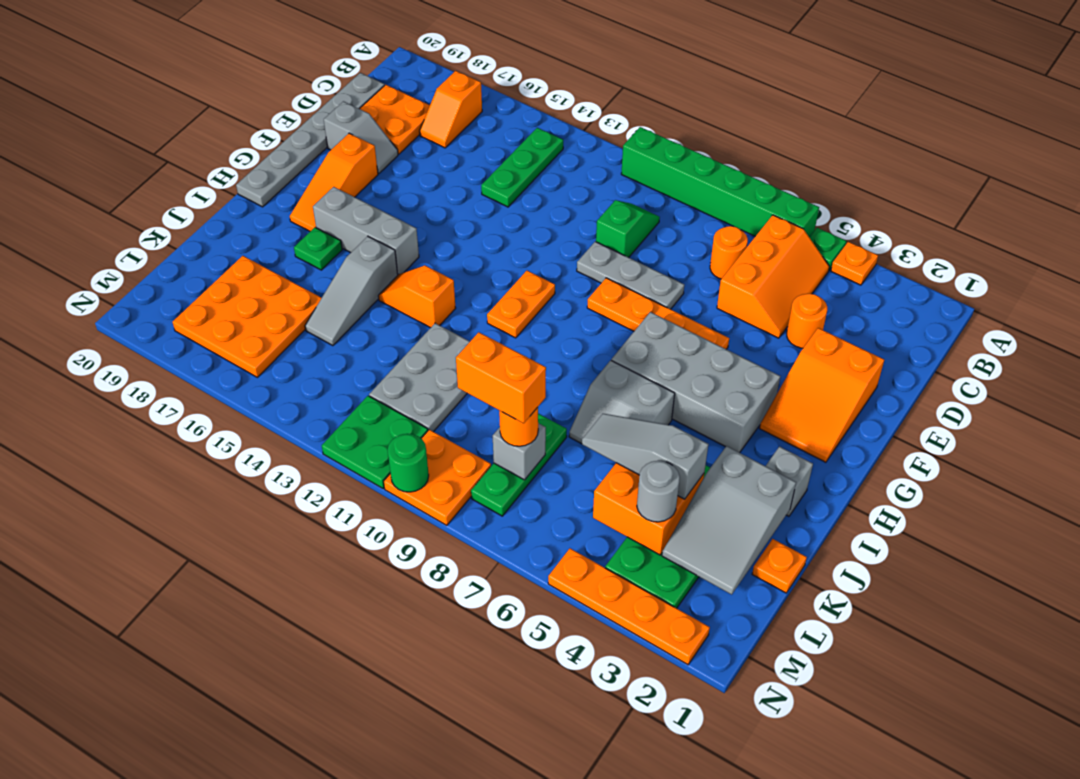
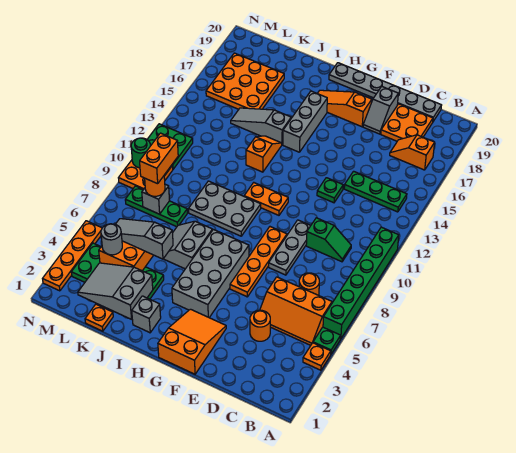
orange 2x3 slope [759,328,884,462] -> orange 2x3 slope turned to [158,309,226,374]
green 1x1 plate [294,227,342,270] -> green 1x1 plate moved to [317,178,343,203]
grey 2x3 plate [369,323,470,432] -> grey 2x3 plate moved to [189,181,261,236]
grey 1x3 slope [582,414,708,499] -> grey 1x3 slope turned to [115,219,173,259]

